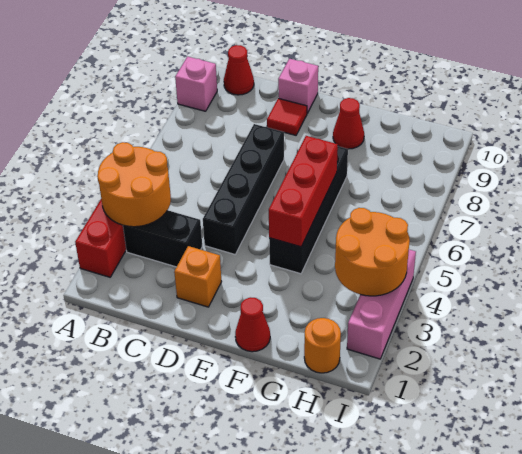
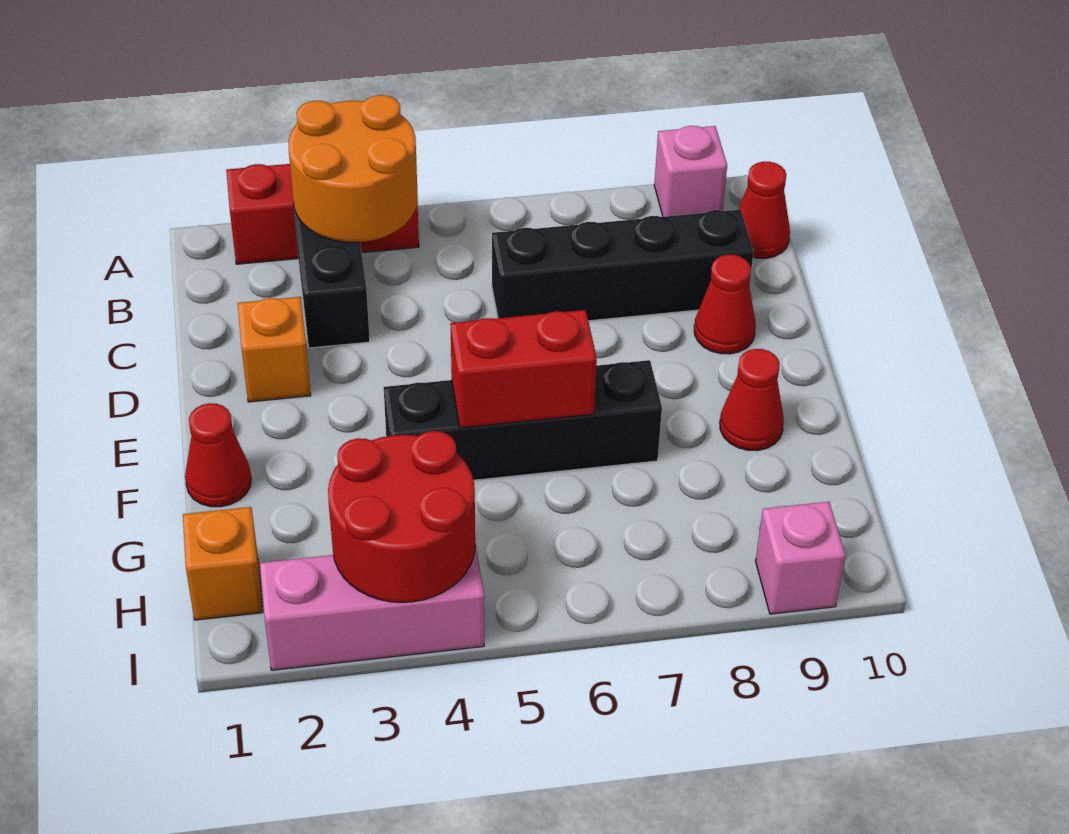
black 1x4 brick [203,124,284,254] -> black 1x4 brick moved to [492,210,754,321]
red 1x1 tile [267,98,307,135] -> red 1x1 cone [694,255,756,354]
pink 1x1 brick [278,59,318,113] -> pink 1x1 brick moved to [756,502,845,614]
red 1x3 brick [269,136,338,247] -> red 1x2 brick [450,310,597,428]
orange 1x1 round brick [304,318,341,373] -> orange 1x1 brick [183,507,263,620]
orange 2x2 round brick [335,208,410,296] -> red 2x2 round brick [328,431,475,602]

